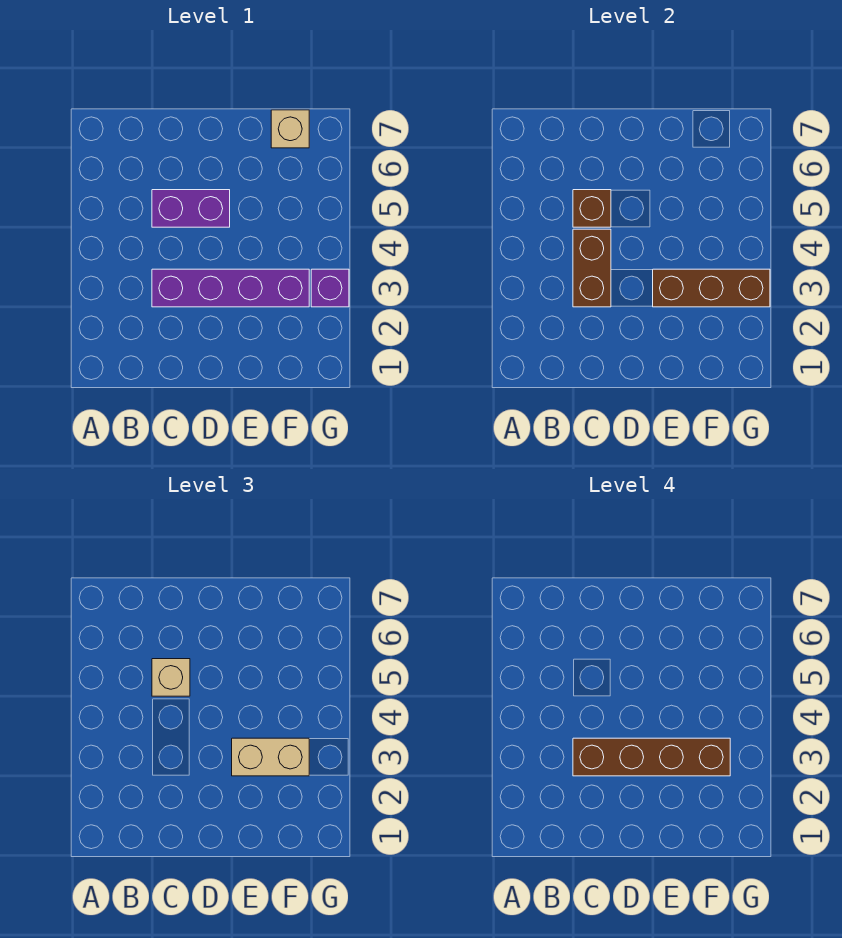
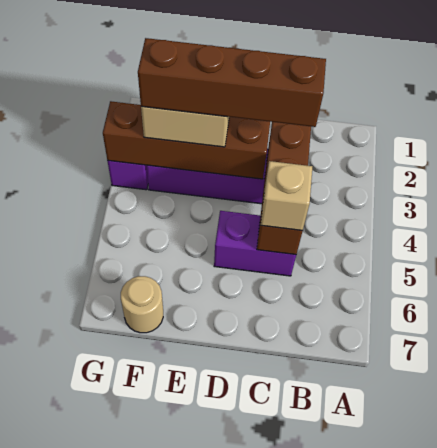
brown 1x3 brick [653,269,770,307] -> brown 1x4 brick [103,101,270,179]
tan 1x1 brick [271,110,309,148] -> tan 1x1 round brick [121,276,163,333]

